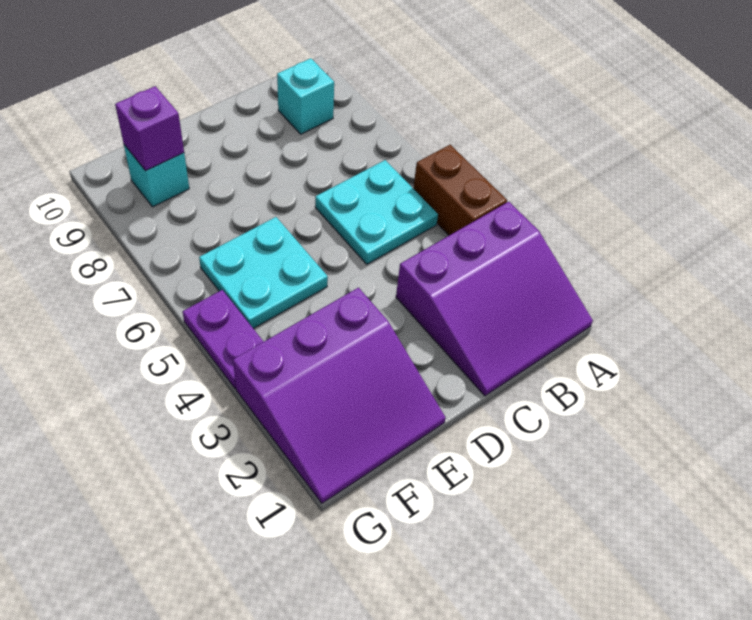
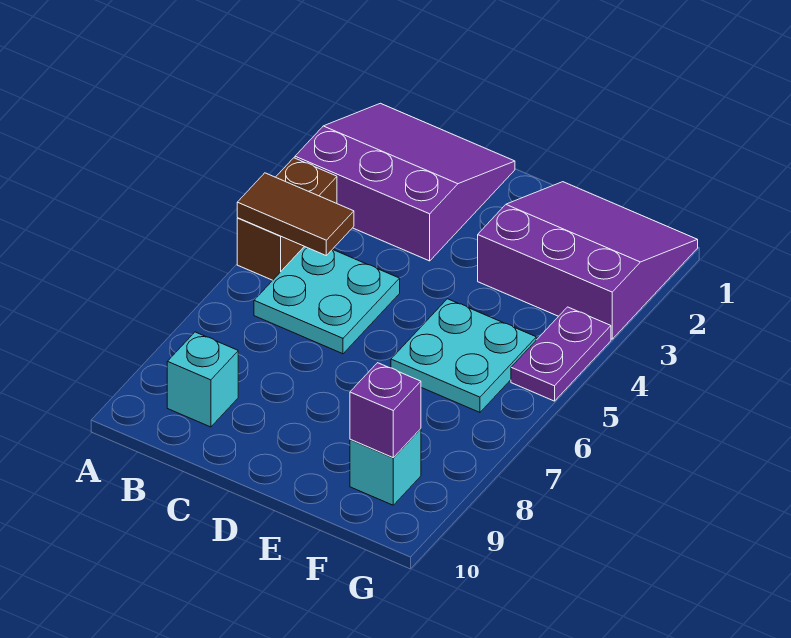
none -> brown 1x2 tile [237,173,354,255]

